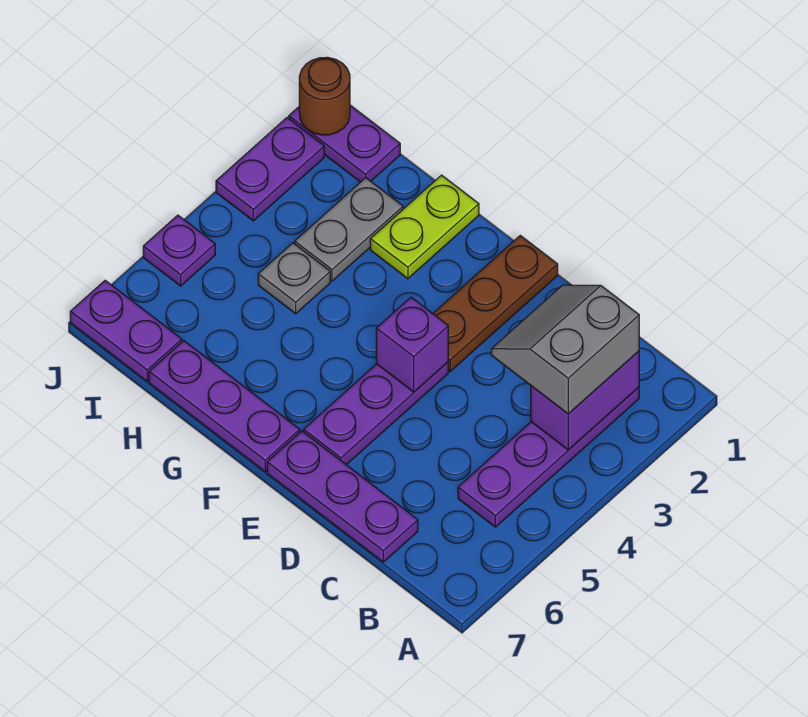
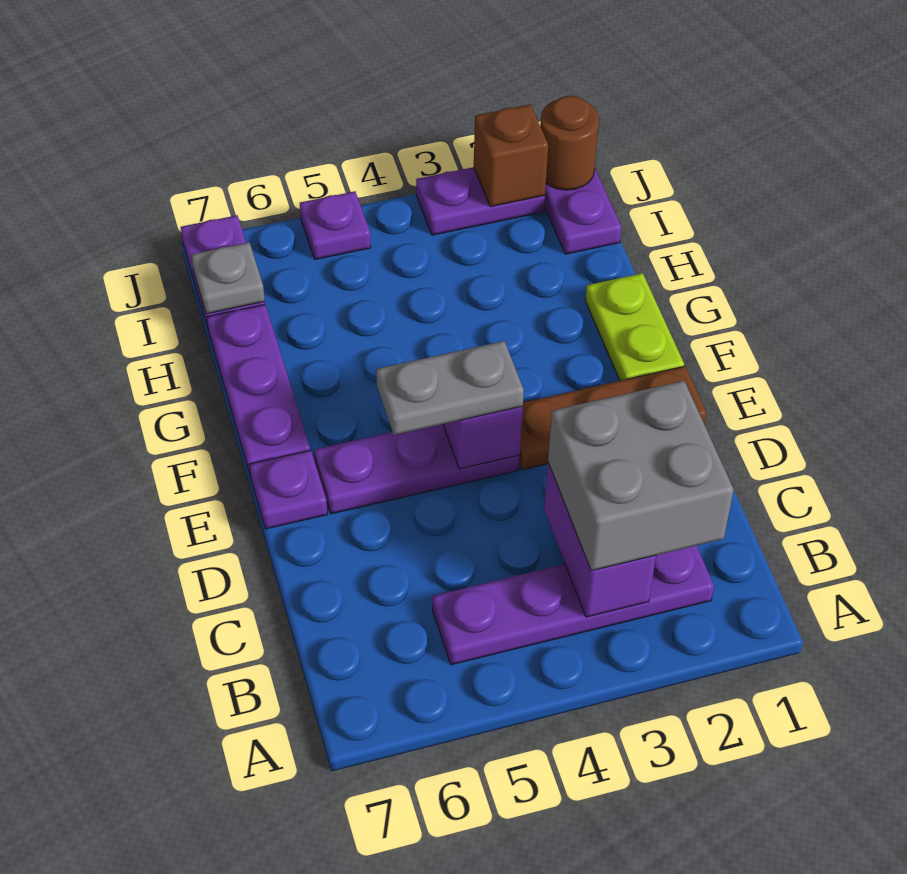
purple 1x2 brick [531,351,639,450] -> purple 1x2 brick turned to [544,463,656,617]
grey 2x2 slope [491,285,639,414] -> grey 2x2 brick [548,381,734,571]
purple 1x3 plate [267,431,418,562] -> purple 1x1 plate [249,450,327,529]
lime 1x2 plate [370,175,479,279] -> lime 1x2 plate turned to [585,273,684,381]
grey 1x2 plate [295,178,403,281] -> grey 1x2 plate moved to [376,341,524,435]
grey 1x1 plate [258,243,330,314] -> grey 1x1 plate moved to [191,242,265,314]
none -> brown 1x1 brick [474,105,548,207]

